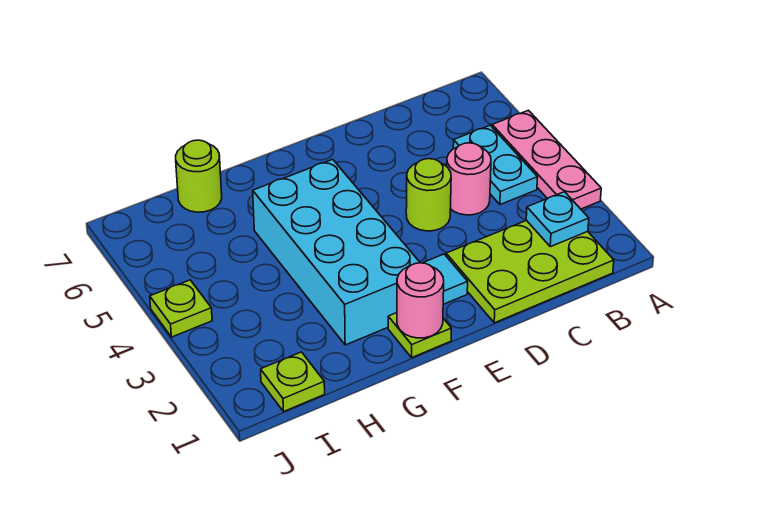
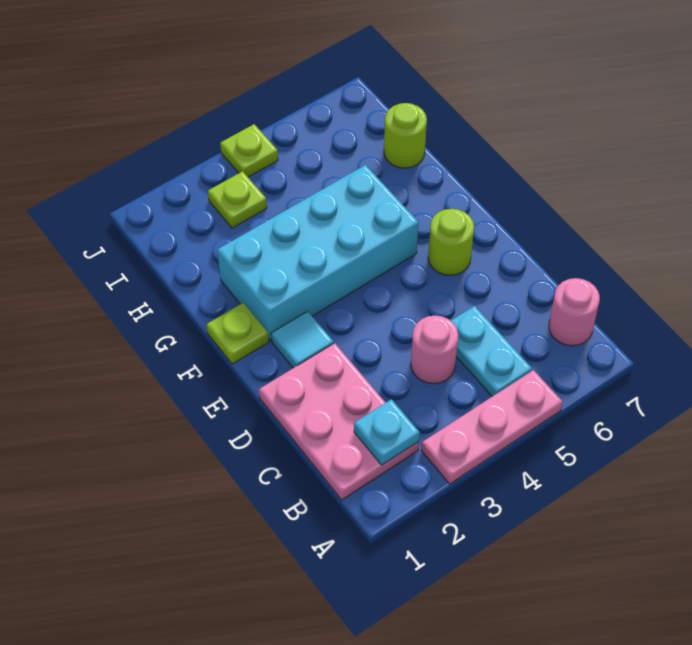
lime 2x3 plate [446,220,614,323] -> pink 2x3 plate [259,343,419,500]
cyan 1x2 plate [453,125,538,205] -> cyan 1x2 plate turned to [451,306,532,396]
lime 1x1 round brick [406,159,451,231] -> lime 1x1 round brick moved to [428,209,474,275]
pink 1x1 round brick [397,263,444,338] -> pink 1x1 round brick moved to [549,278,600,346]
lime 1x1 plate [261,352,325,412] -> lime 1x1 plate moved to [208,171,267,228]

